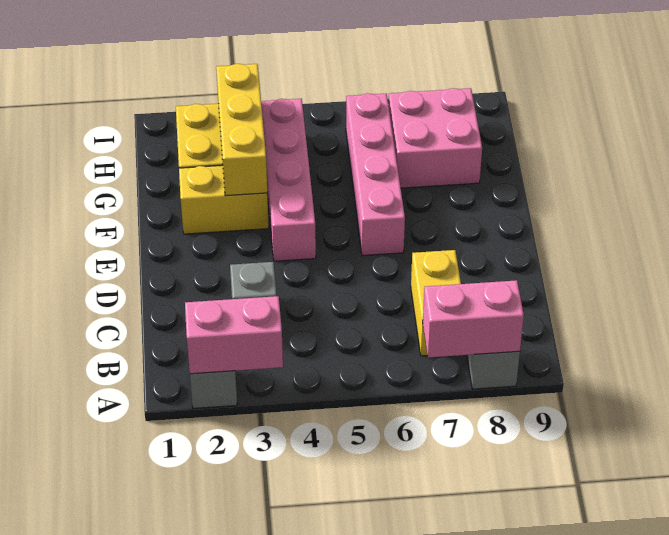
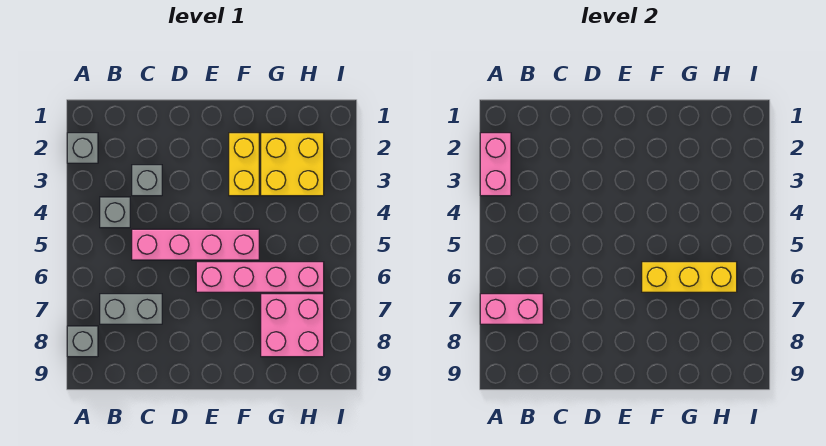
pink 1x2 brick [422,280,524,358] -> pink 1x2 brick turned to [480,294,543,324]
none -> grey 1x1 brick [100,197,130,228]
yellow 1x2 brick [411,250,461,356] -> grey 1x2 brick [100,294,162,324]
pink 1x4 brick [261,99,316,261] -> pink 1x4 brick moved to [132,229,259,260]
yellow 1x3 brick [216,64,267,196] -> yellow 1x3 brick moved to [642,262,737,292]

